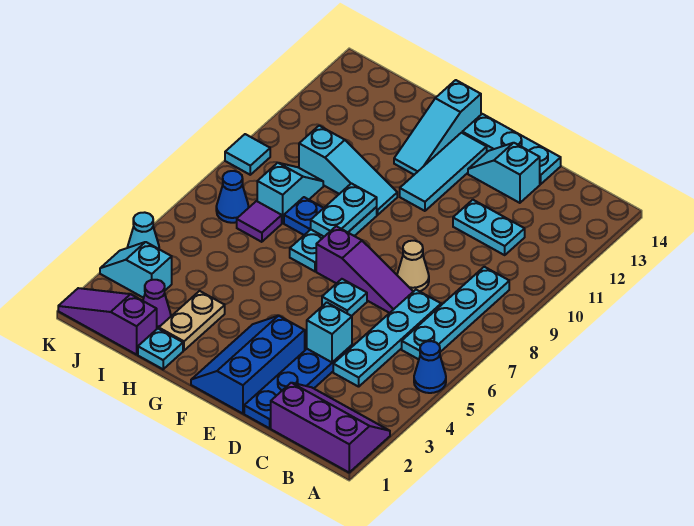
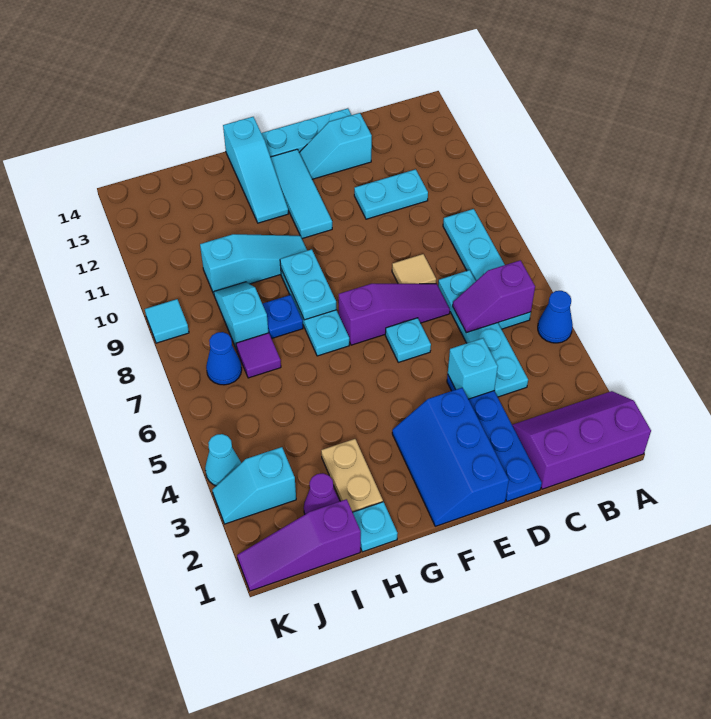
none -> purple 1x2 slope [453,260,535,333]
tan 1x1 cone [397,241,429,292] -> tan 1x1 tile [392,254,436,284]

